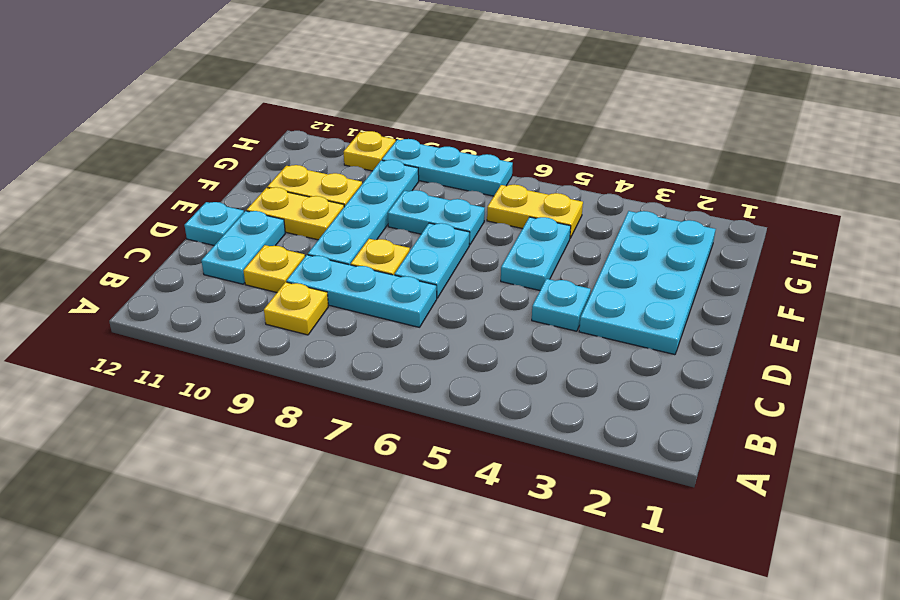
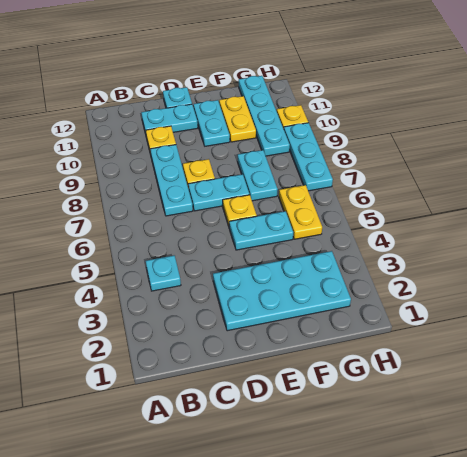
yellow 1x1 plate [264,282,328,335] -> yellow 1x1 plate moved to [223,195,257,226]
cyan 1x1 plate [532,279,591,331] -> cyan 1x1 plate moved to [146,255,181,291]
cyan 1x4 plate [308,160,419,265] -> cyan 1x4 plate turned to [239,76,290,156]
yellow 1x2 plate [247,187,344,240] -> cyan 1x2 plate [194,100,230,146]

